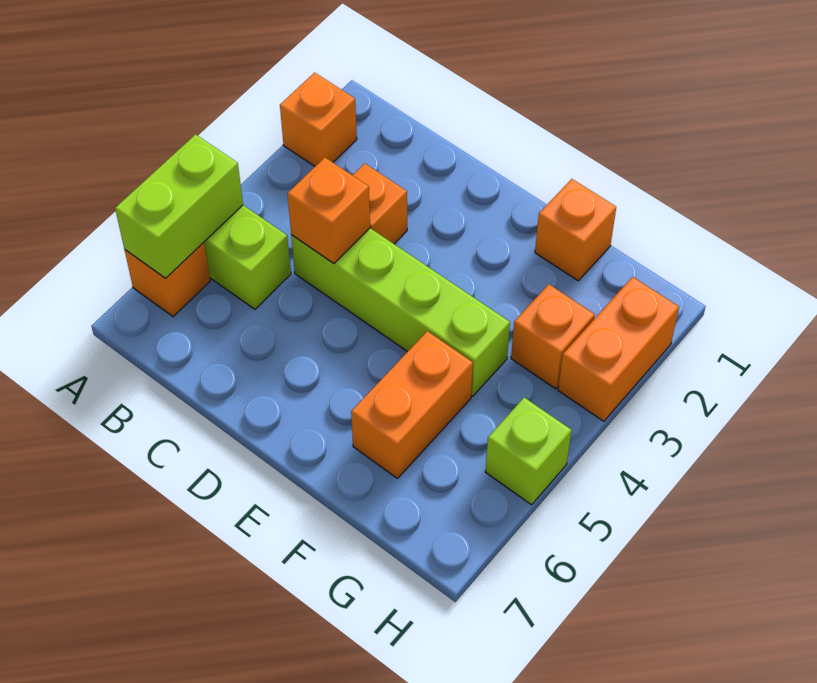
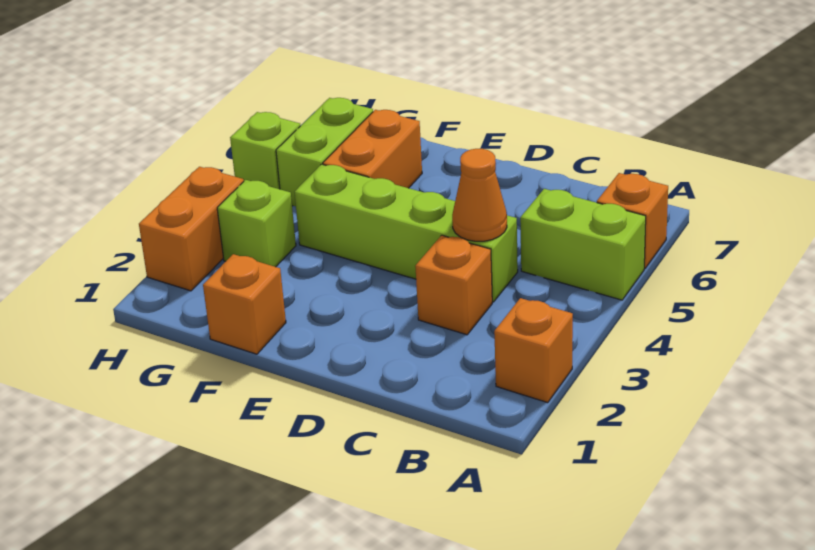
lime 1x2 brick [115,135,243,278] -> lime 1x2 brick moved to [276,98,373,206]
orange 1x1 brick [287,157,370,264] -> orange 1x1 cone [452,149,507,241]
orange 1x1 brick [511,284,595,389] -> lime 1x1 brick [217,180,296,267]

